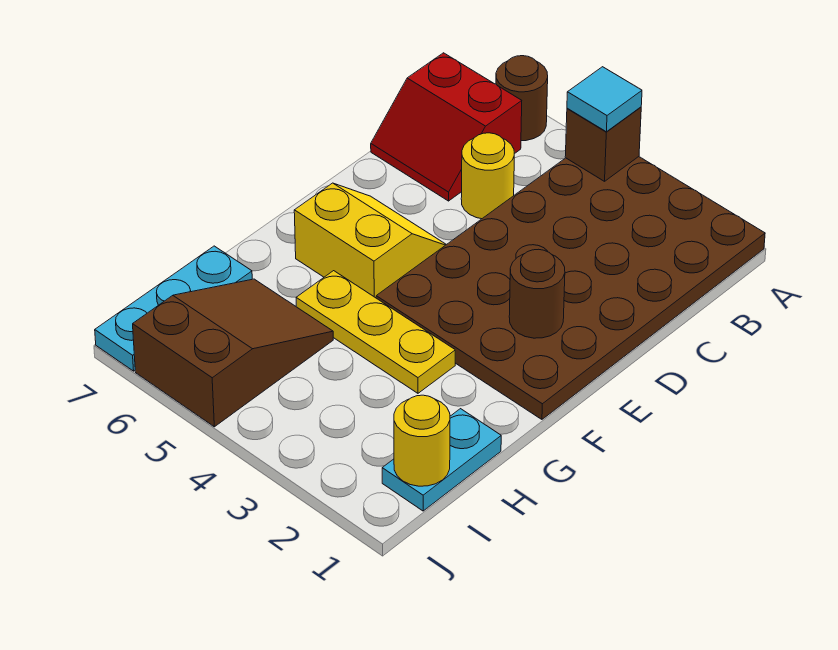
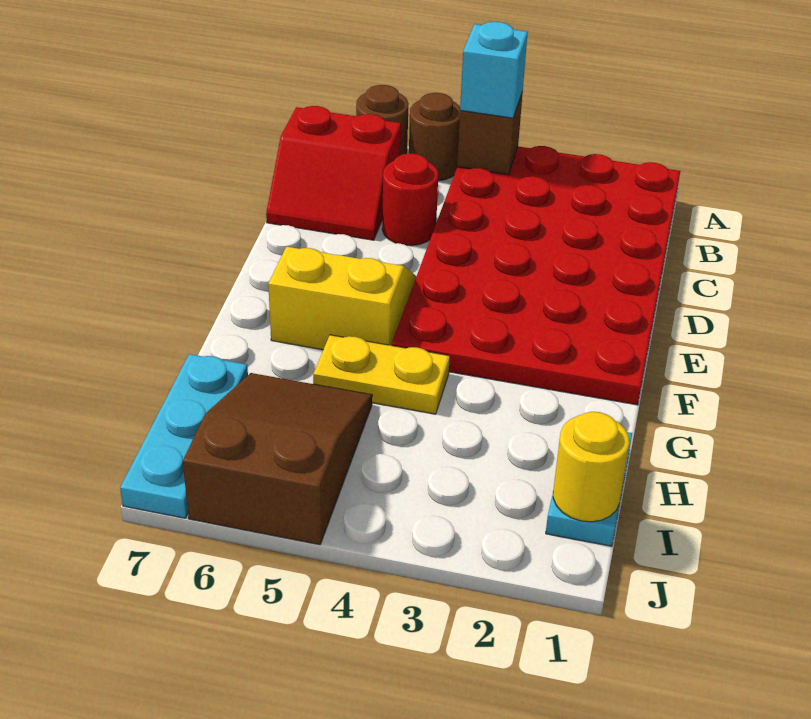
brown 4x6 plate [376,157,765,419] -> red 4x6 plate [392,146,680,405]
cyan 1x1 tile [567,67,642,132] -> cyan 1x1 brick [460,22,528,118]
yellow 1x1 round brick [461,133,514,219] -> red 1x1 round brick [382,153,438,246]
brown 1x1 round brick [509,249,565,338] -> brown 1x1 round brick moved to [409,93,460,181]
yellow 1x3 plate [296,271,455,393] -> yellow 1x2 plate [313,335,450,414]

